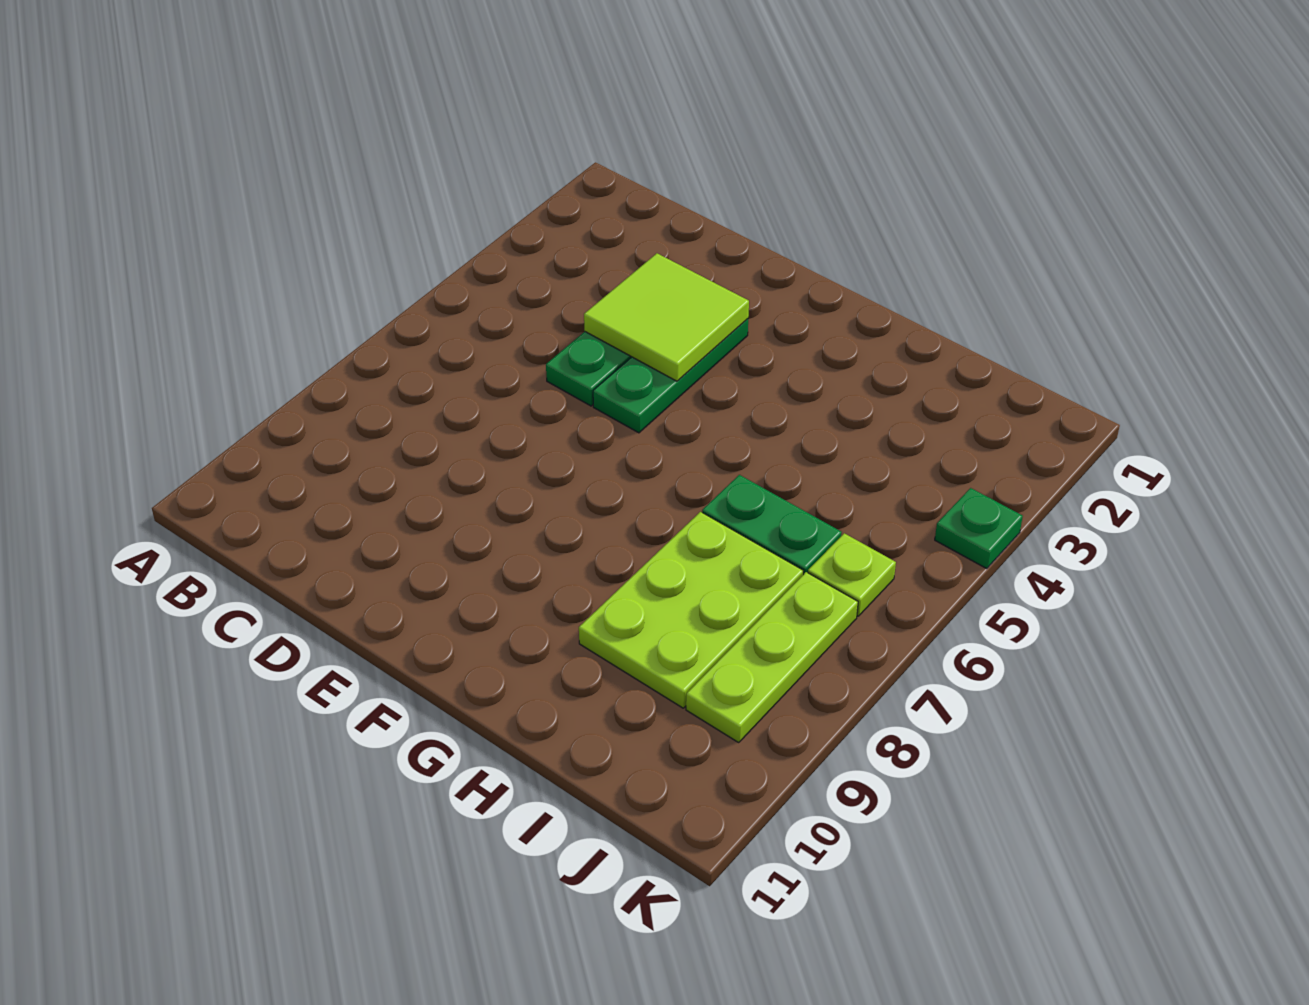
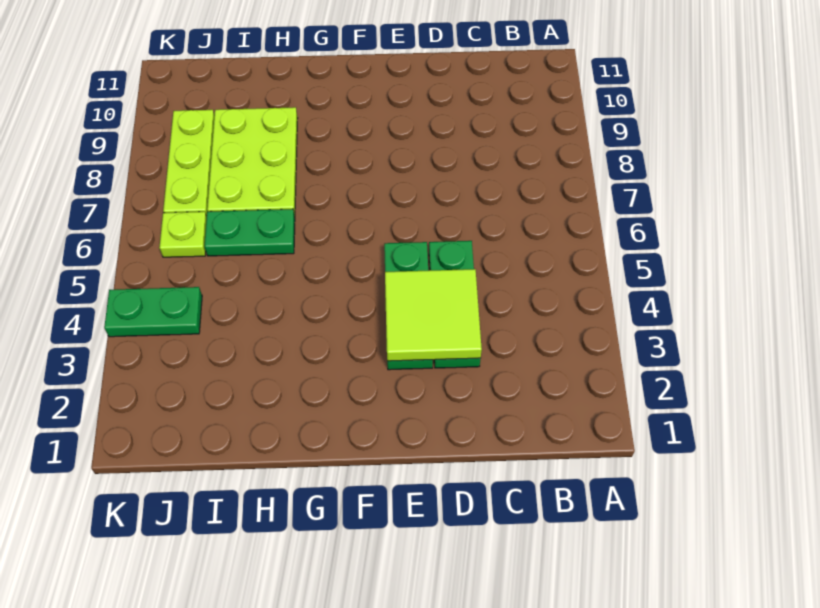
green 1x1 plate [935,488,1023,569] -> green 1x2 plate [104,287,202,337]

